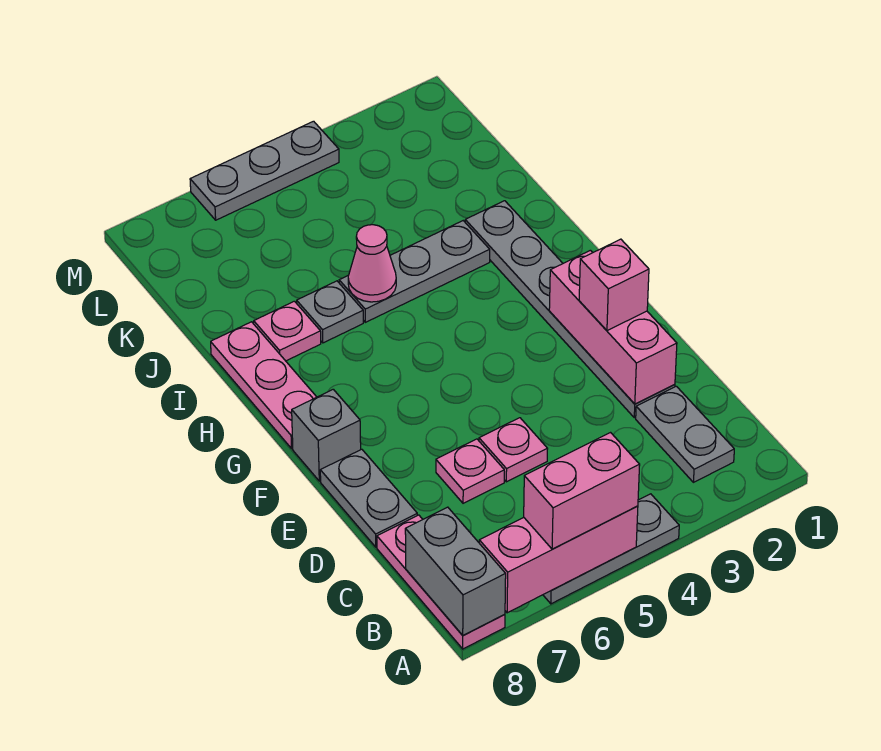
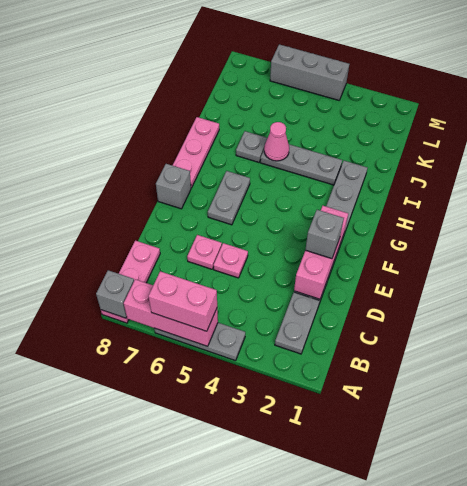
grey 1x2 brick [405,507,506,635] -> grey 1x1 brick [96,270,134,318]
grey 1x2 plate [320,449,417,547] -> grey 1x2 plate moved to [208,171,250,225]
pink 1x1 brick [579,239,649,331] -> grey 1x1 brick [305,210,344,259]
pink 1x1 plate [254,301,321,361] -> none
grey 1x3 plate [190,121,339,220] -> grey 1x3 brick [270,44,349,100]

